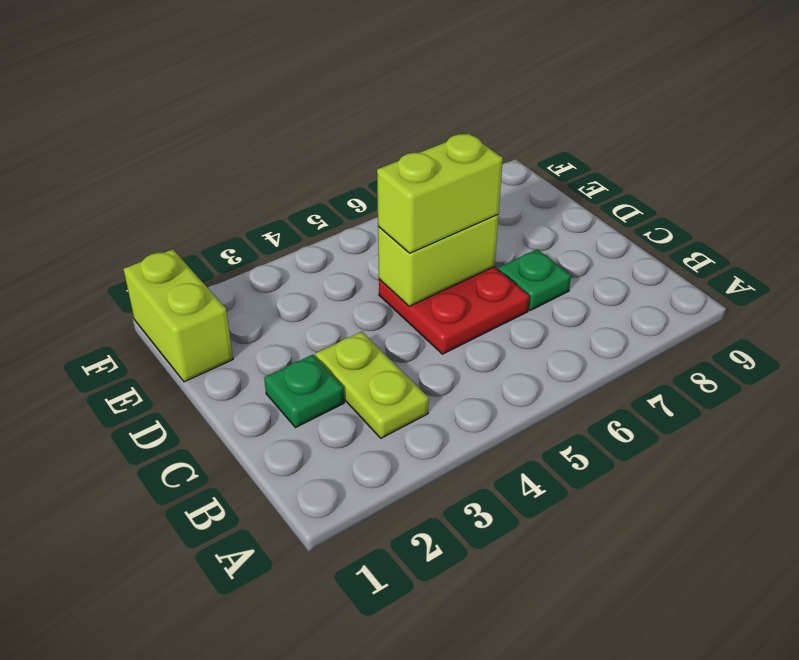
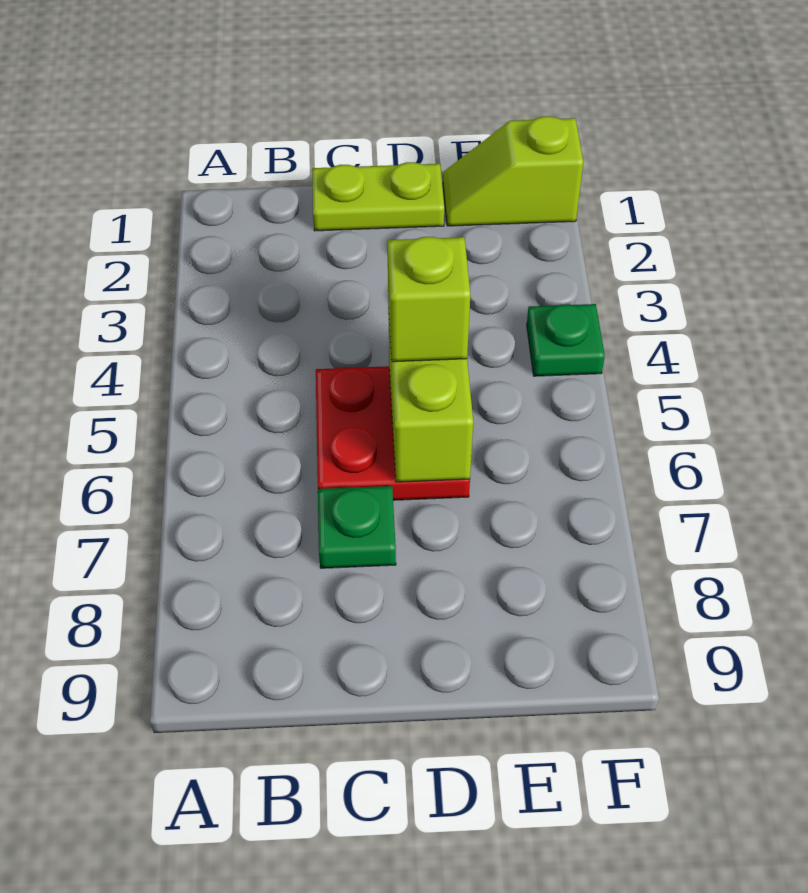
lime 1x2 plate [315,332,429,438] -> lime 1x2 plate moved to [312,162,444,231]
green 1x1 plate [264,355,344,428] -> green 1x1 plate moved to [527,304,605,376]
lime 1x2 brick [377,133,503,253] -> lime 1x1 brick [387,237,470,362]
lime 1x2 brick [123,249,233,382] -> lime 1x2 slope [443,116,583,226]

